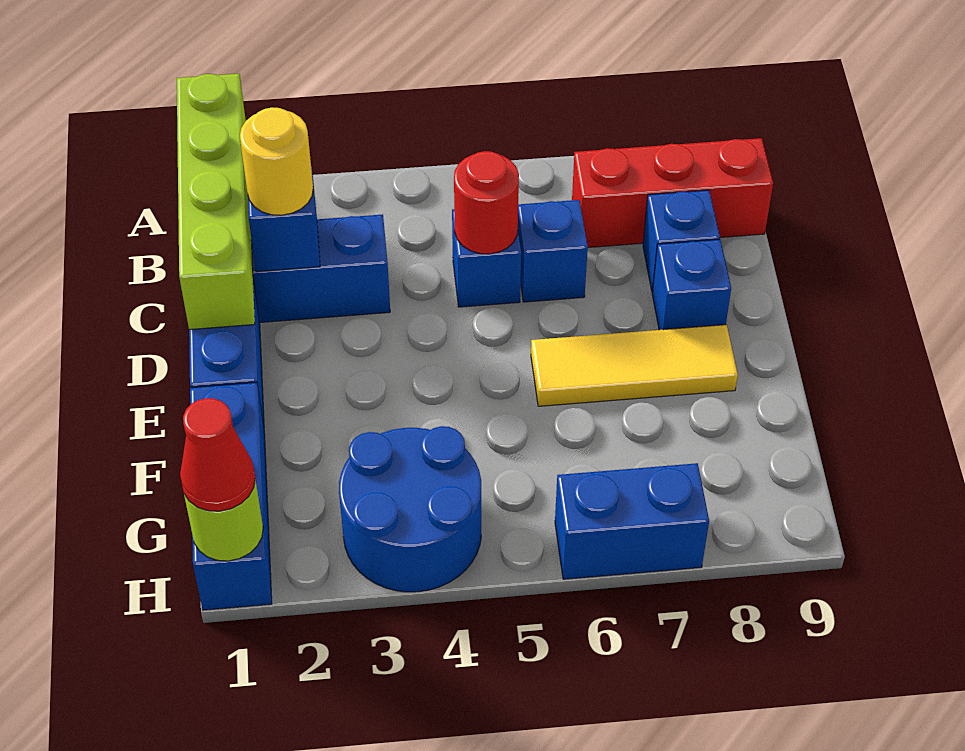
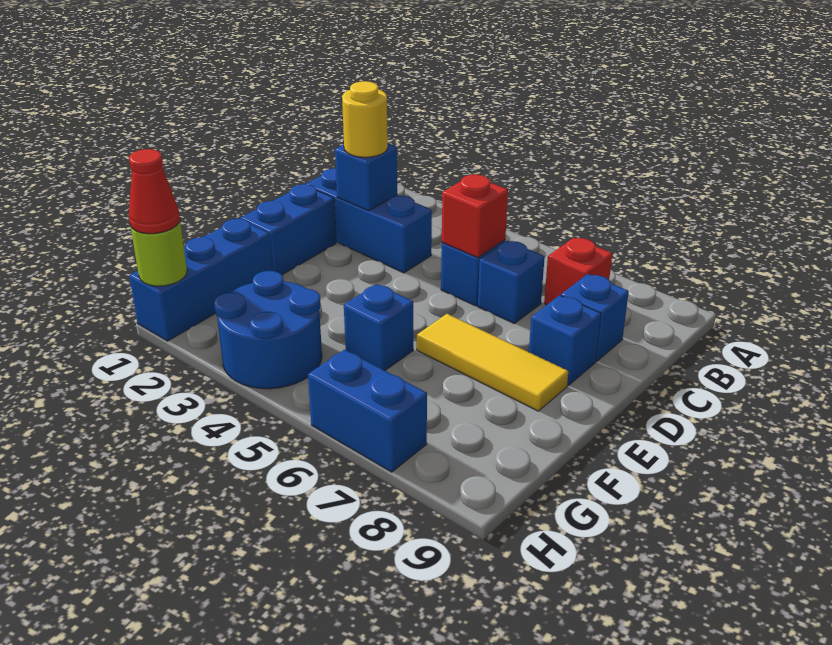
lime 1x4 brick [177,74,255,330] -> none
red 1x3 brick [572,138,773,247] -> red 1x1 brick [544,238,612,305]
red 1x1 round brick [454,151,519,254] -> red 1x1 brick [442,175,508,258]
none -> blue 1x1 brick [344,284,413,370]

